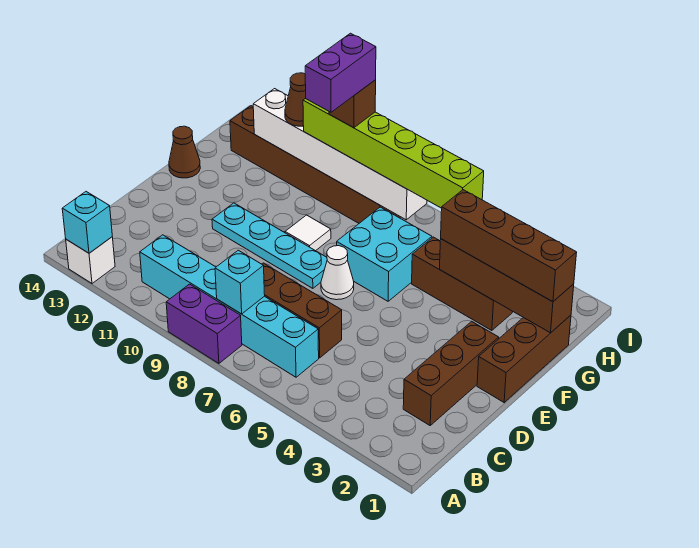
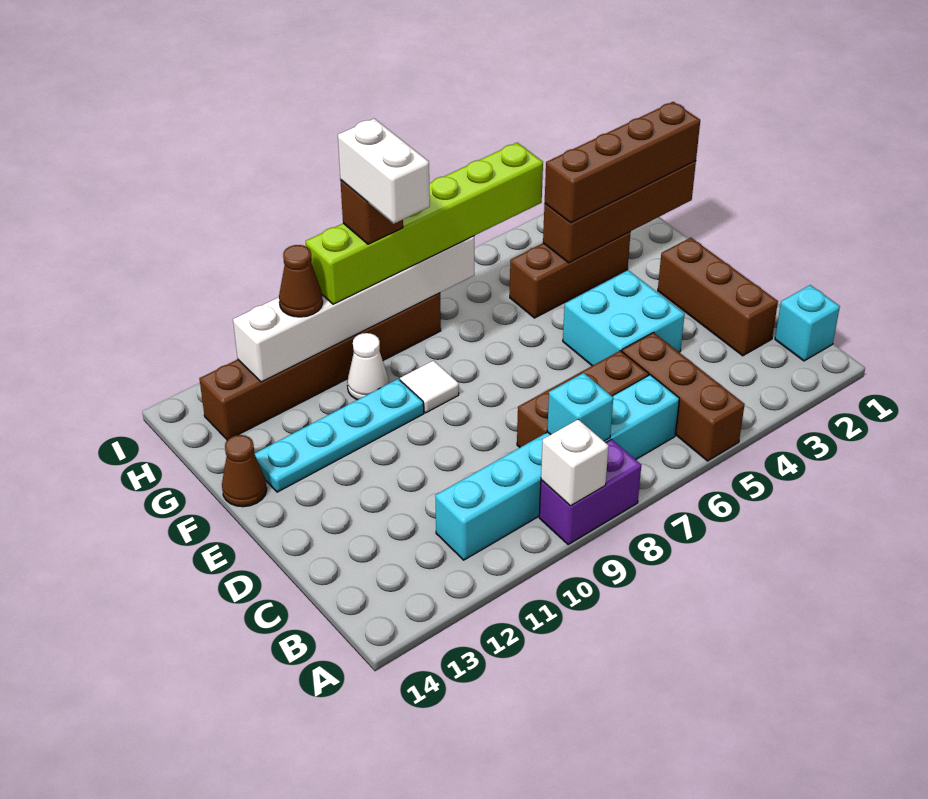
white 1x1 brick [66,237,115,283] -> white 1x1 brick moved to [541,419,609,506]
cyan 1x1 brick [62,192,112,253] -> cyan 1x1 brick moved to [775,285,840,361]
brown 1x3 brick [477,315,571,402] -> brown 1x3 brick moved to [622,332,745,461]
white 1x1 cone [321,246,354,300] -> white 1x1 cone moved to [347,333,389,400]
cyan 1x4 plate [212,203,327,288] -> cyan 1x4 plate moved to [254,379,424,492]
cyan 2x2 brick [337,207,432,301] -> cyan 2x2 brick moved to [563,270,685,366]
purple 1x2 brick [305,33,376,112] -> white 1x2 brick [338,119,430,224]

